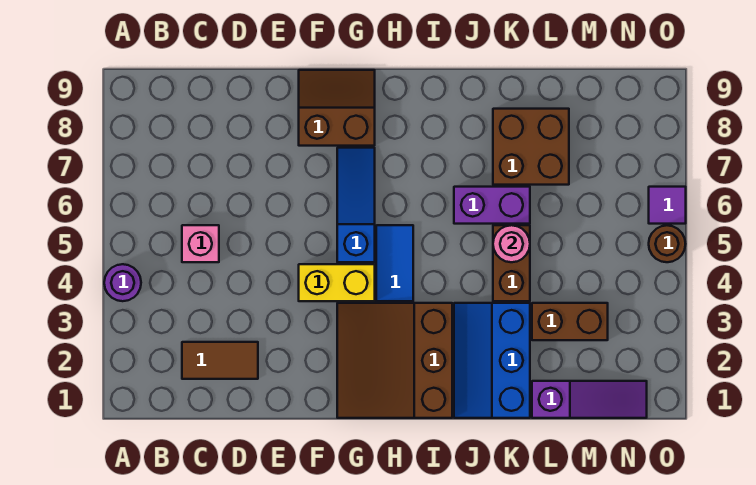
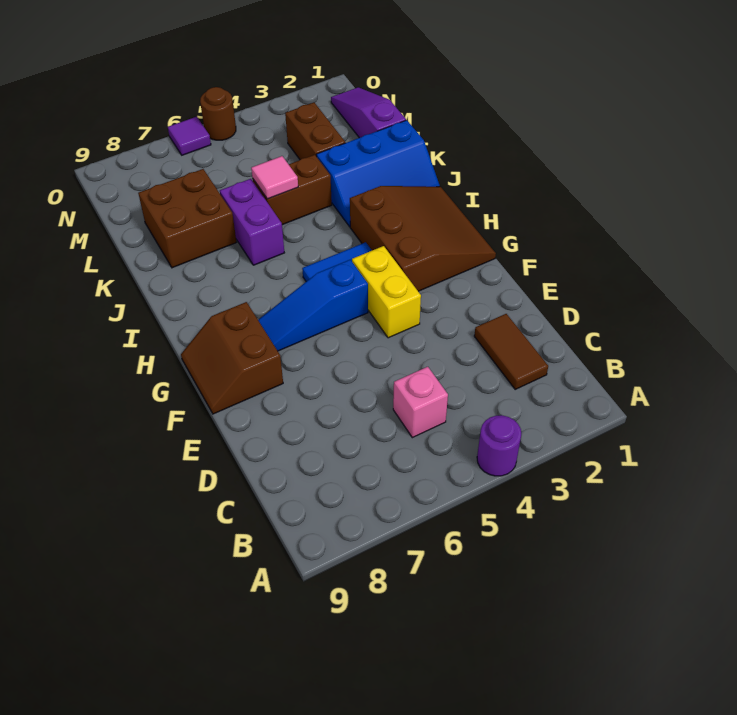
brown 3x3 slope [337,303,452,418] -> brown 3x3 slope turned to [350,186,496,291]
pink 1x1 round brick [493,225,530,262] -> pink 1x1 tile [251,156,298,199]

